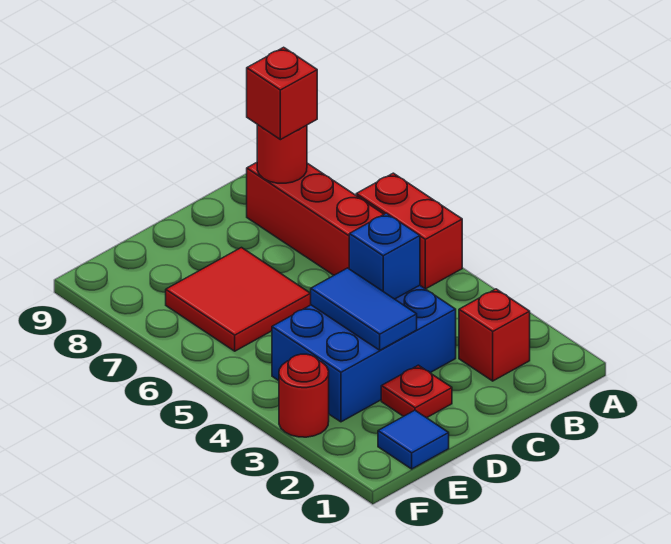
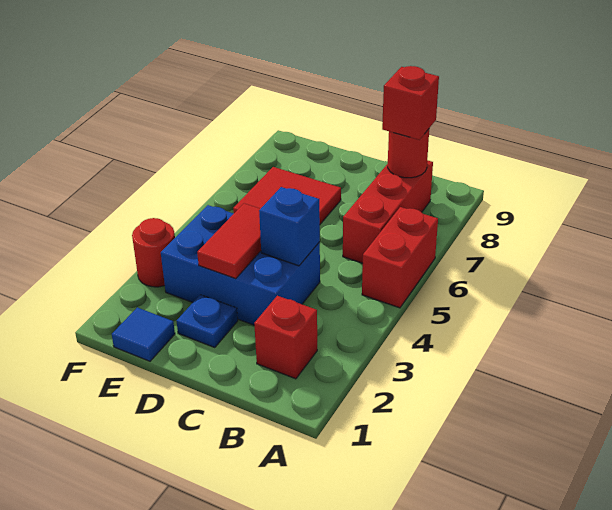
red 1x1 plate [381,365,452,418] -> blue 1x1 plate [176,295,238,348]
blue 1x2 tile [311,268,417,350] -> red 1x2 tile [197,203,261,279]

